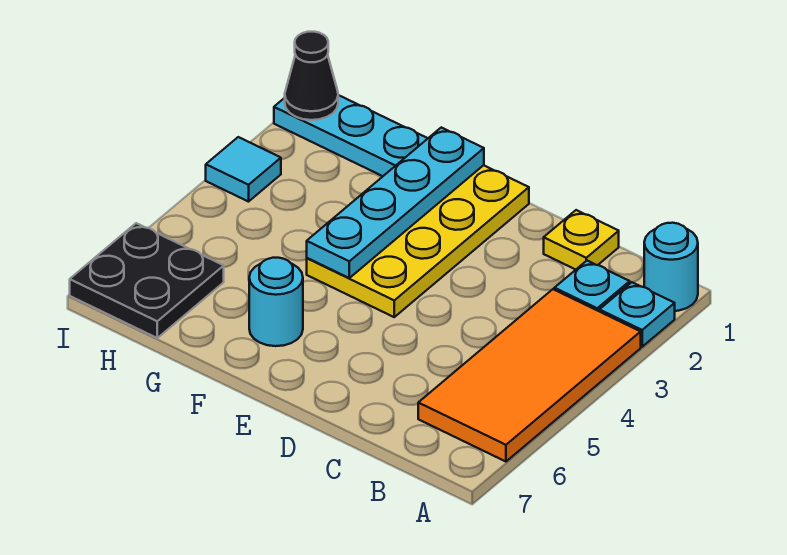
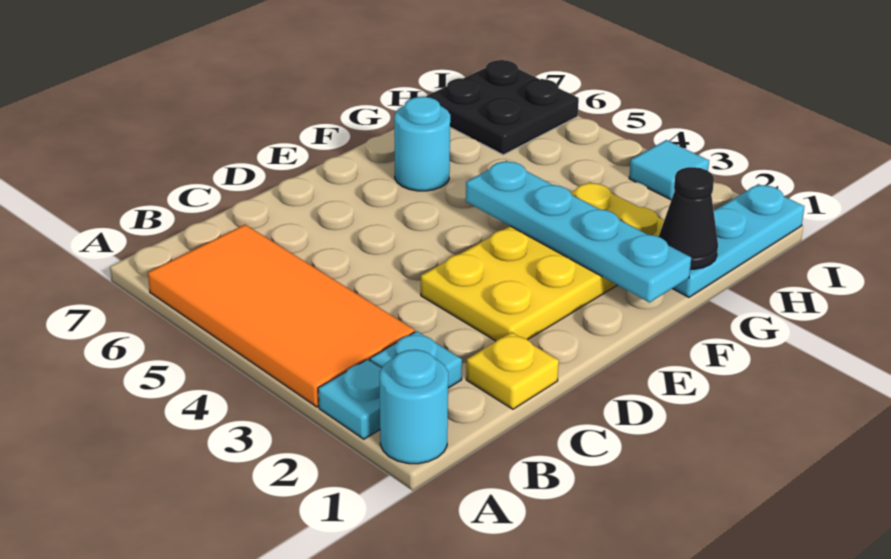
yellow 2x4 plate [307,165,529,317] -> yellow 2x4 plate turned to [421,182,664,341]
black 1x1 cone [285,32,338,120] -> black 1x1 cone moved to [659,167,718,269]

